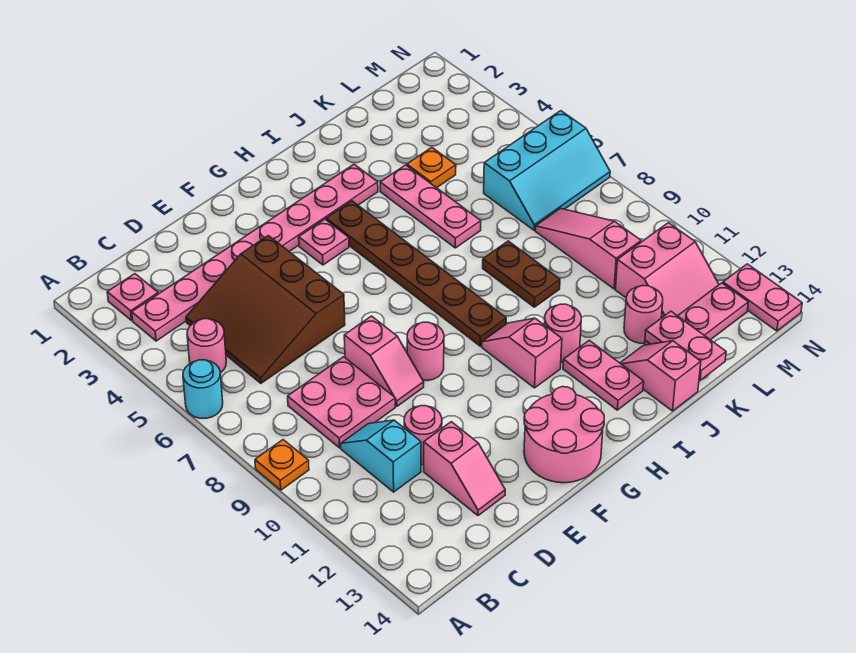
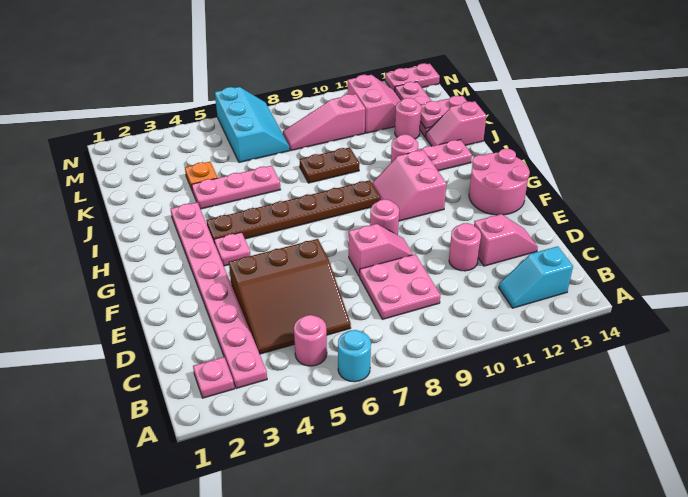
orange 1x1 plate [255,440,309,490] -> none
cyan 1x2 slope [341,420,421,492] -> cyan 1x2 slope moved to [499,246,573,308]
pink 1x2 slope [482,318,562,388] -> pink 2x2 slope [372,150,447,221]

